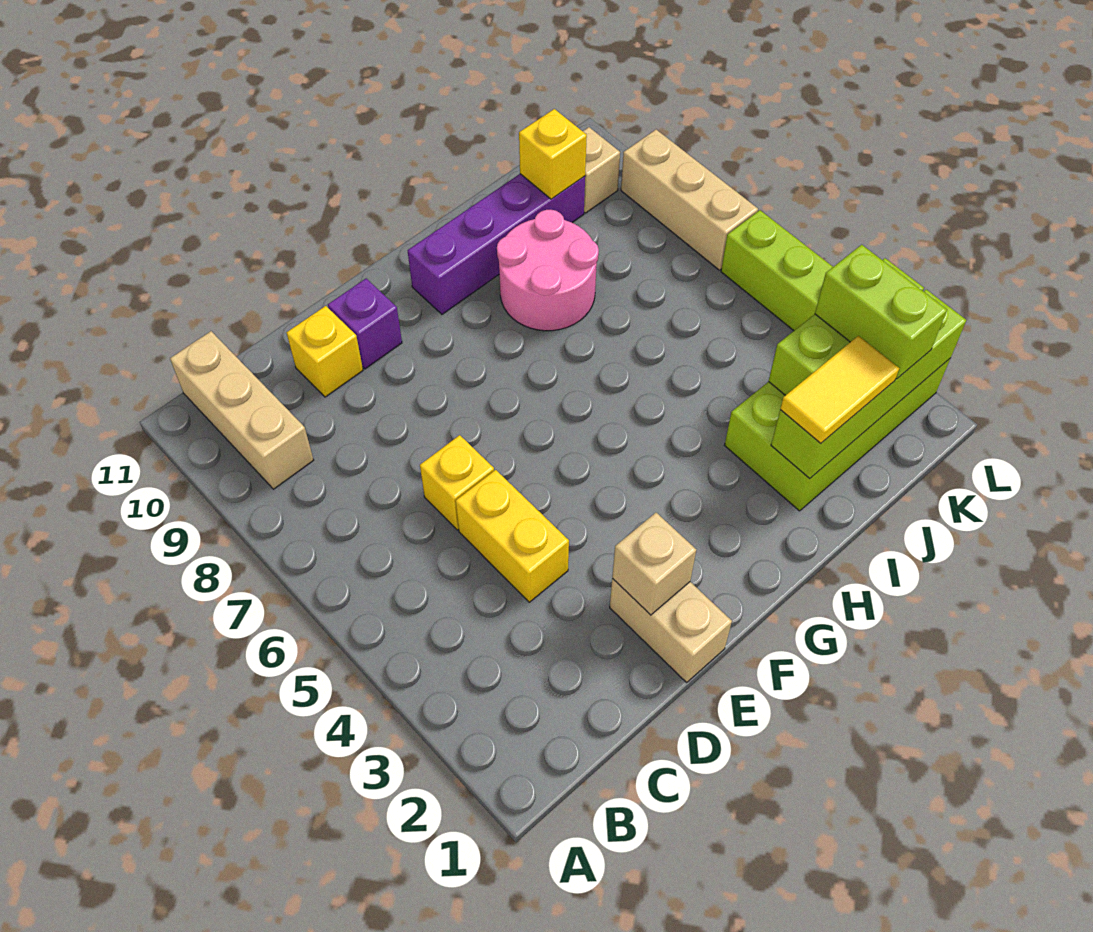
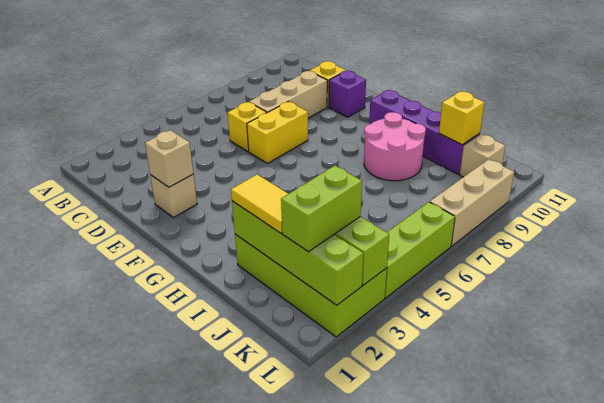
tan 1x3 brick [170,331,313,489] -> tan 1x3 brick moved to [249,71,327,118]
yellow 1x2 brick [456,470,569,602] -> yellow 1x2 brick moved to [247,102,308,163]
tan 1x2 brick [610,579,732,682] -> tan 1x1 brick [150,174,197,218]

